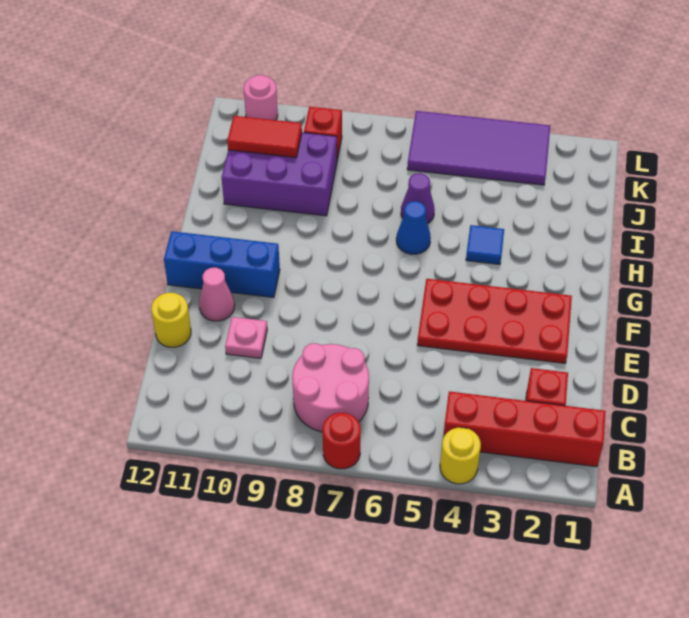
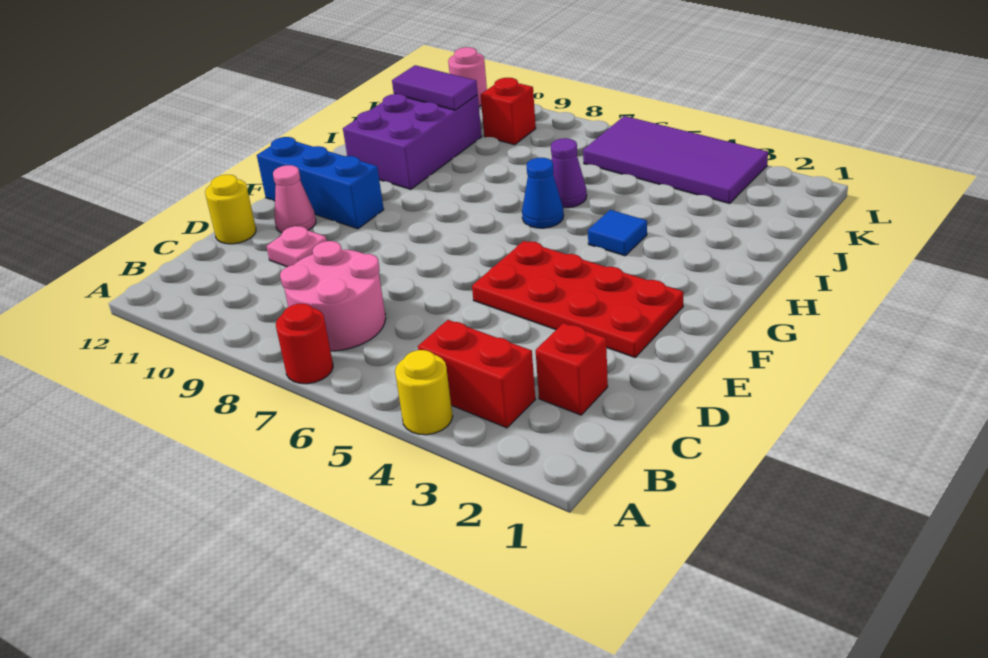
red 1x4 brick [443,391,606,467] -> red 1x2 brick [418,320,535,428]
purple 2x3 brick [222,133,337,216] -> purple 2x3 brick turned to [343,94,482,189]
red 1x2 tile [227,116,302,158] -> purple 1x2 tile [392,65,478,110]

